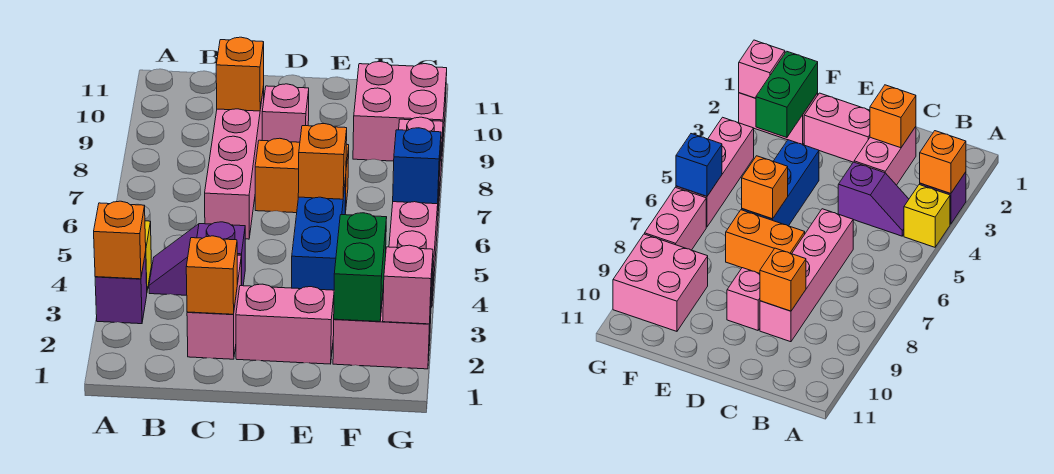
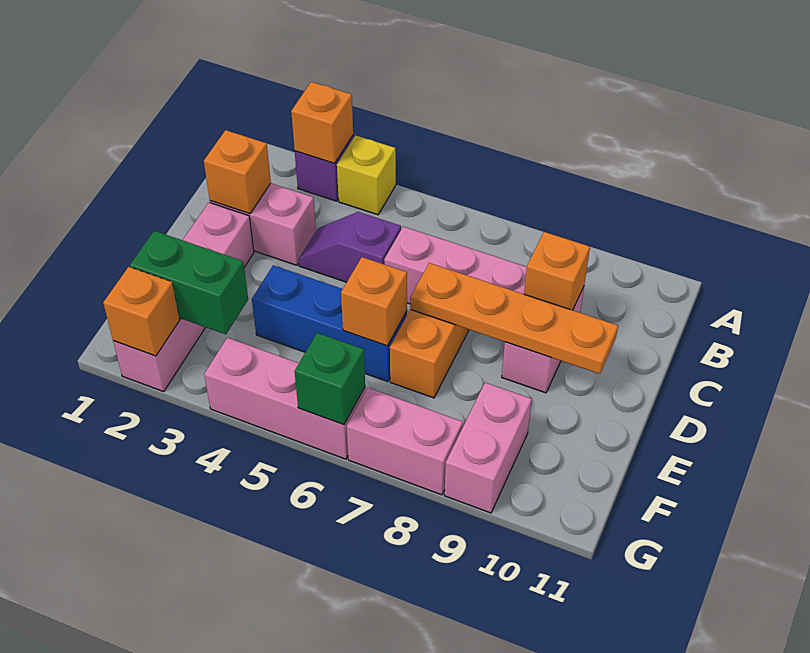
purple 1x2 slope [149,222,245,295] -> purple 1x2 slope turned to [298,212,401,282]
none -> orange 1x4 plate [410,263,618,374]
pink 2x2 brick [353,62,447,161] -> pink 1x2 brick [444,383,532,513]
pink 1x1 brick [383,245,433,324] -> orange 1x1 brick [103,267,180,356]
blue 1x1 brick [393,128,441,204] -> green 1x1 brick [295,333,365,425]

